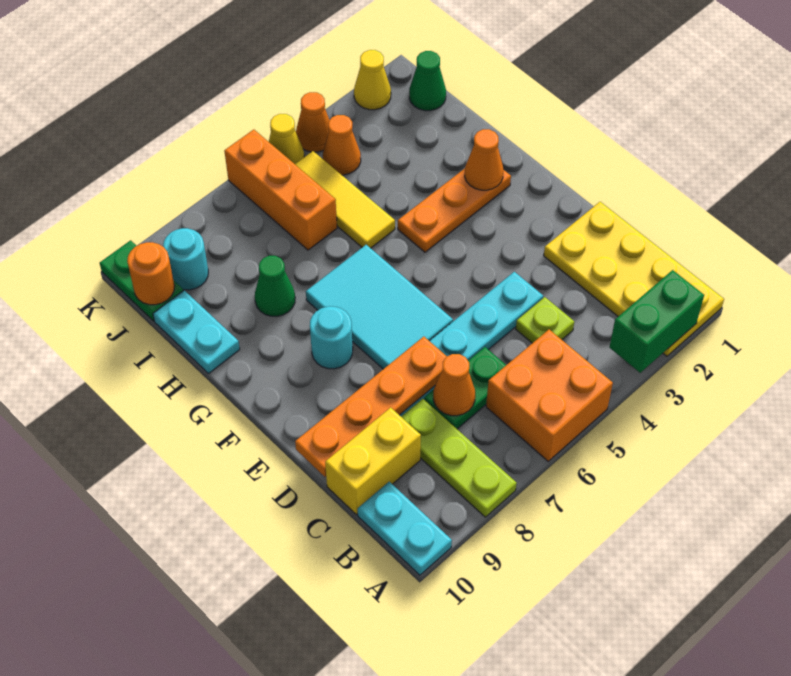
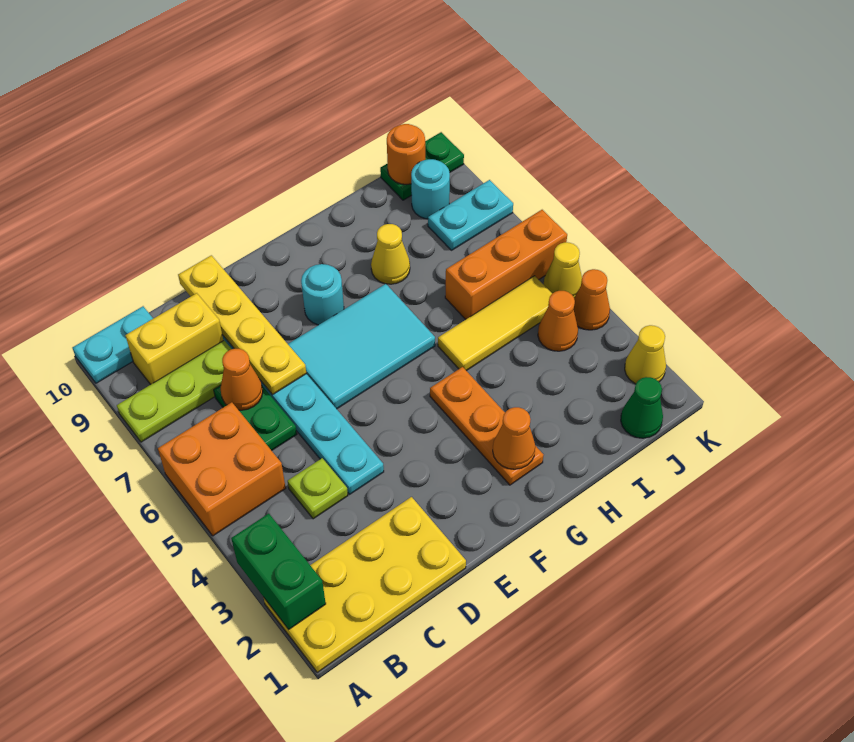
yellow 1x2 brick [325,407,421,515] -> yellow 1x2 brick turned to [125,293,223,384]
orange 1x4 plate [295,337,447,477] -> yellow 1x4 plate [178,255,306,395]
green 1x1 cone [255,256,295,316] -> yellow 1x1 cone [371,224,410,284]
cyan 1x2 plate [153,290,240,373] -> cyan 1x2 plate moved to [428,180,513,250]

